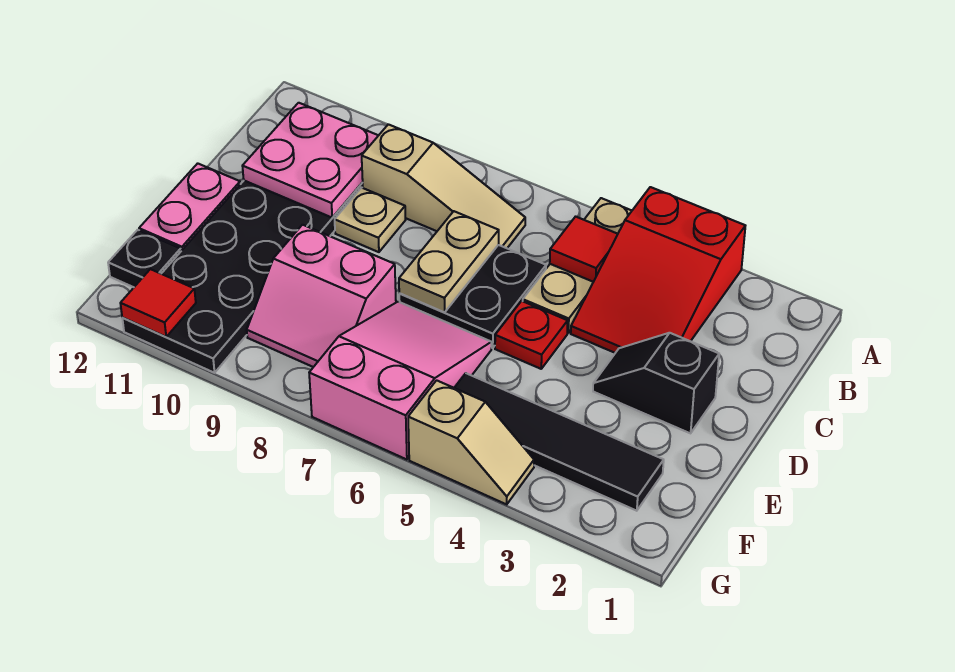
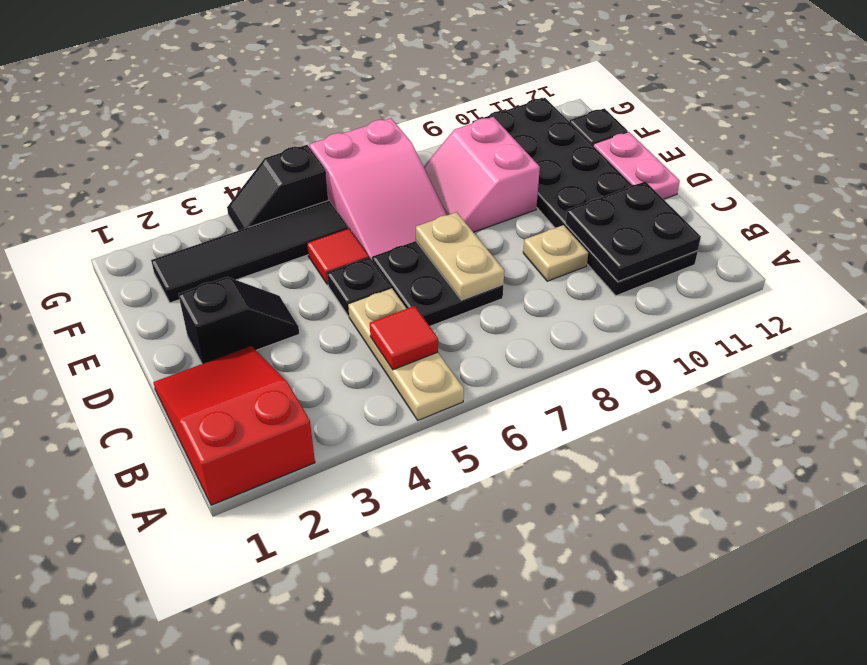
red 2x3 slope [571,187,745,353] -> red 2x3 slope moved to [153,346,315,505]
tan 1x3 slope [362,124,525,248] -> none
pink 2x2 plate [243,103,379,218] -> black 2x2 plate [566,181,701,282]
red 1x1 plate [495,301,568,369] -> black 1x1 plate [327,257,391,316]
pink 2x2 slope [247,225,396,367] -> pink 2x2 slope turned to [424,117,540,232]
tan 1x2 slope [408,380,534,504] -> black 1x2 slope [227,145,328,231]
red 1x1 tile [120,269,196,337] -> red 1x1 tile moved to [307,228,369,285]

